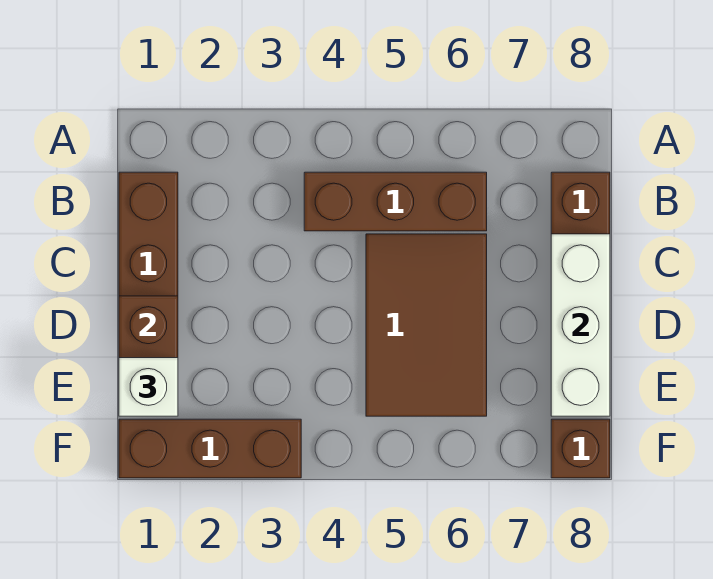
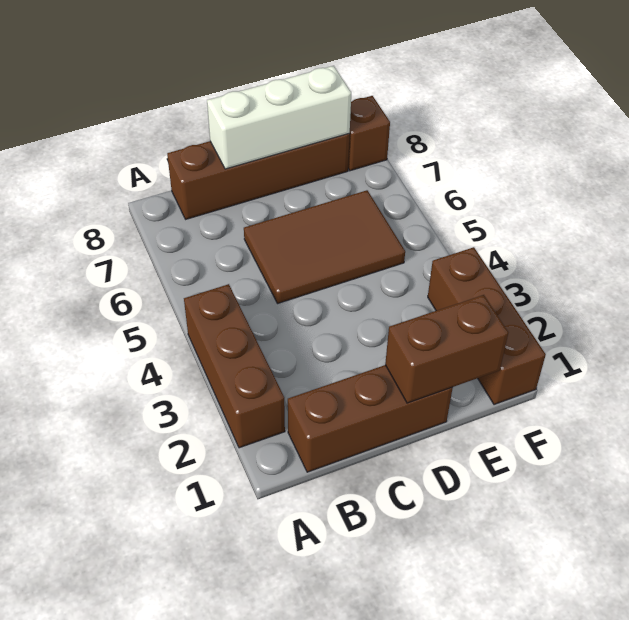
brown 1x3 brick [304,172,487,231] -> brown 1x3 brick moved to [184,284,285,448]
white 1x1 brick [119,358,178,416] -> none

